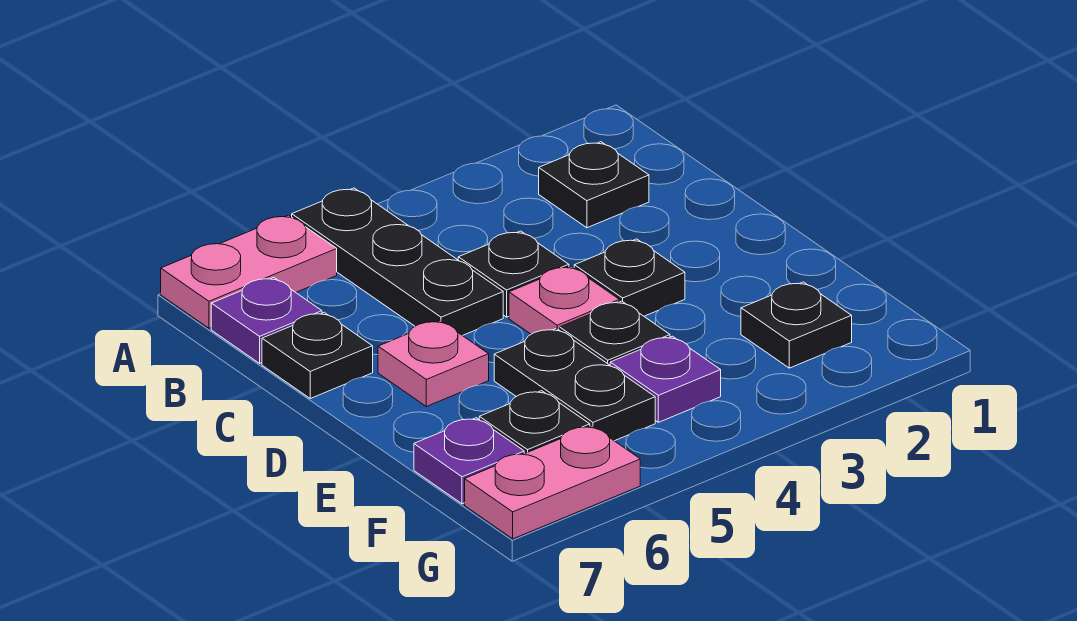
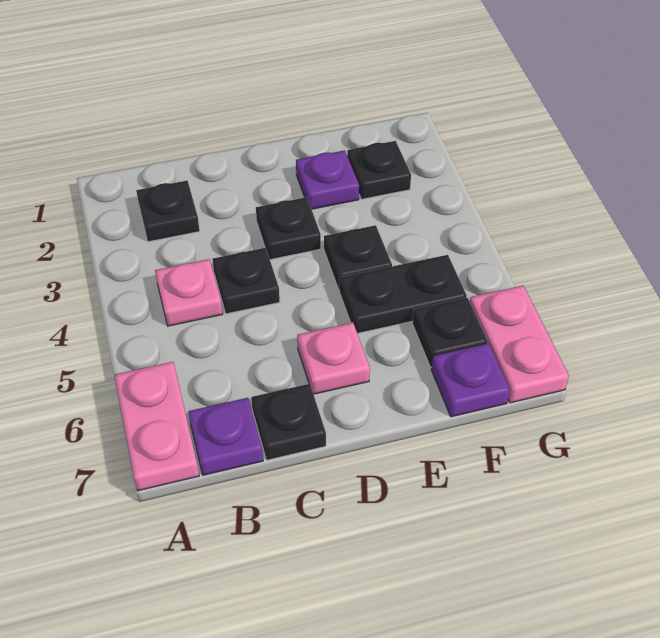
black 1x3 plate [292,188,503,336] -> none
pink 1x1 plate [509,266,619,334] -> pink 1x1 plate moved to [155,259,223,326]
purple 1x1 plate [610,336,721,422] -> purple 1x1 plate moved to [296,150,359,209]

